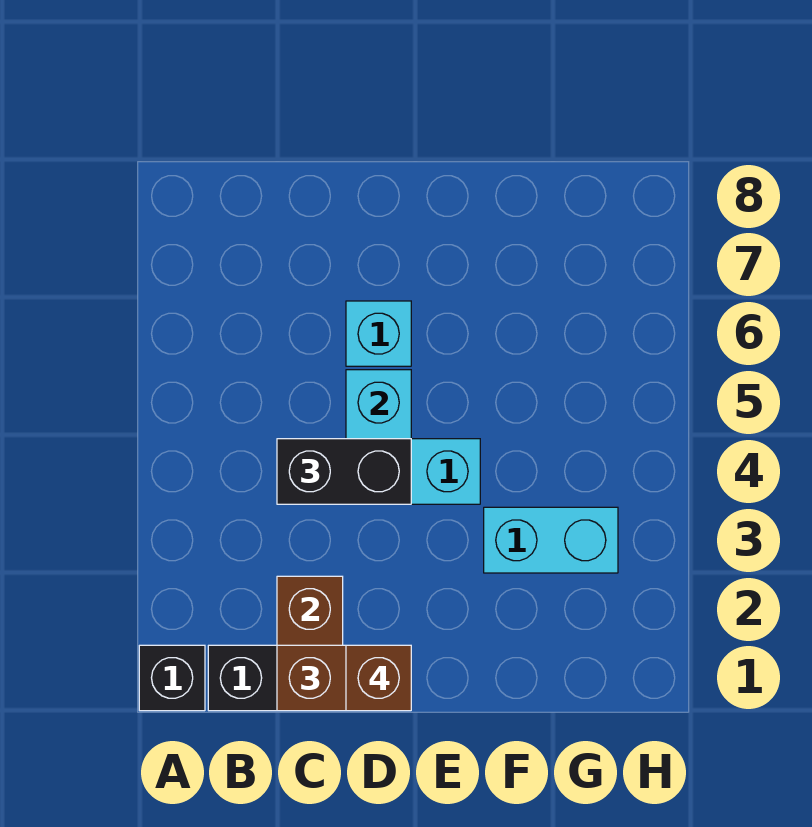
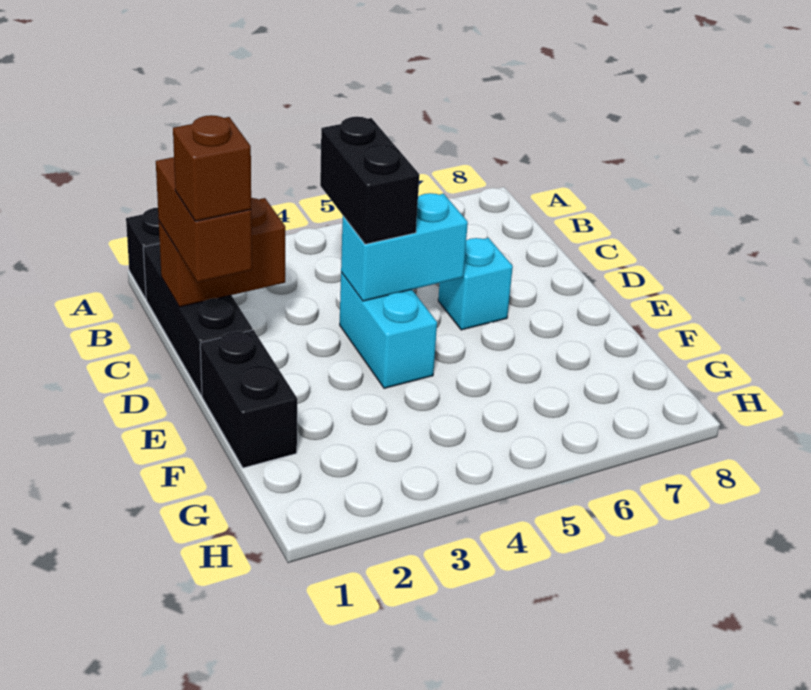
none -> black 1x2 brick [200,330,297,468]
cyan 1x2 brick [484,507,618,573] -> none

